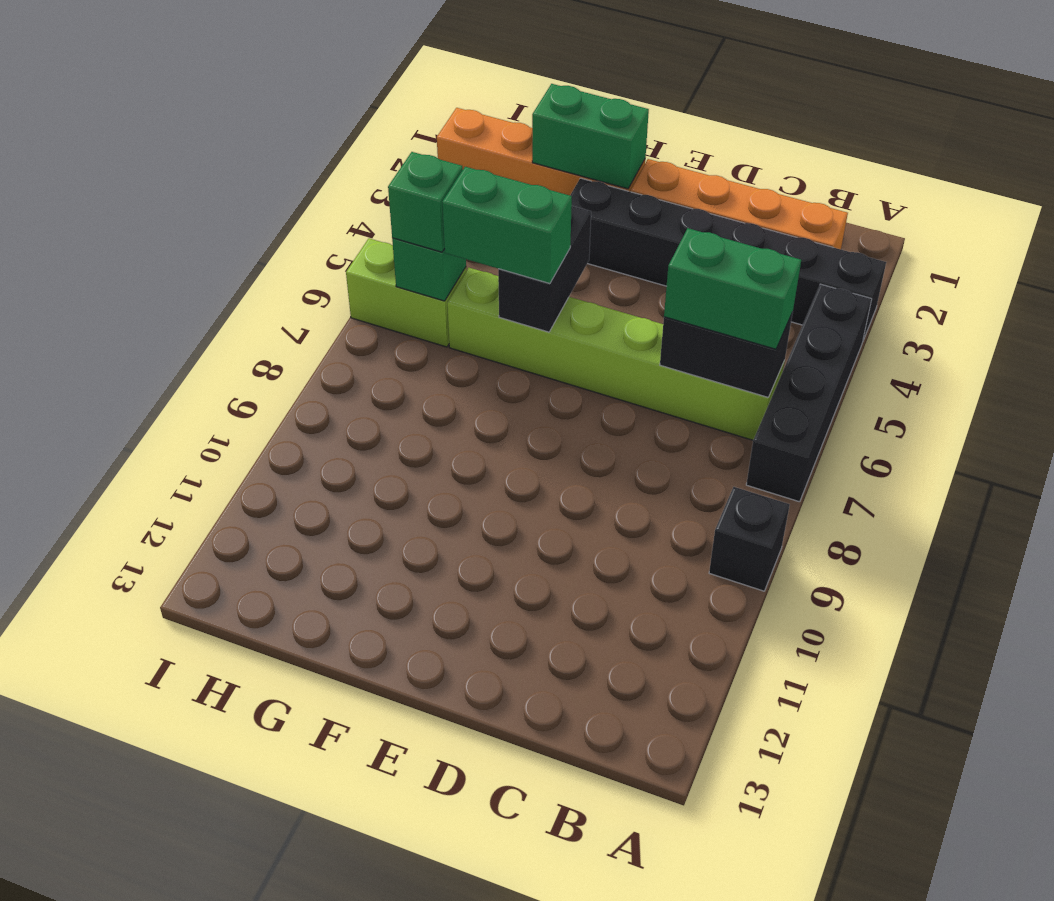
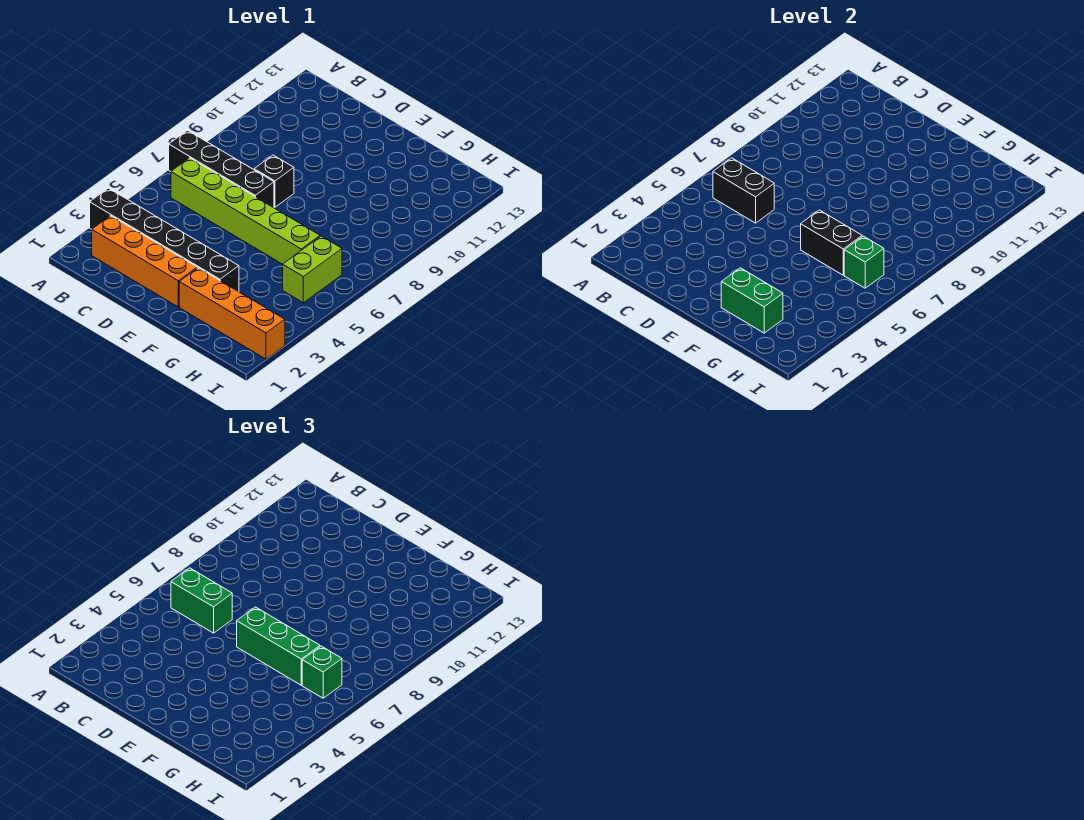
black 1x4 brick [746,284,872,502] -> black 1x4 brick turned to [169,130,274,208]
black 1x1 brick [709,487,790,591] -> black 1x1 brick moved to [254,155,294,207]
black 1x2 brick [498,206,591,332] -> black 1x2 brick turned to [801,210,862,275]
green 1x2 brick [442,167,572,284] -> green 1x3 brick [237,607,320,685]
lime 1x2 brick [346,238,466,347] -> lime 1x2 brick turned to [283,236,342,303]

